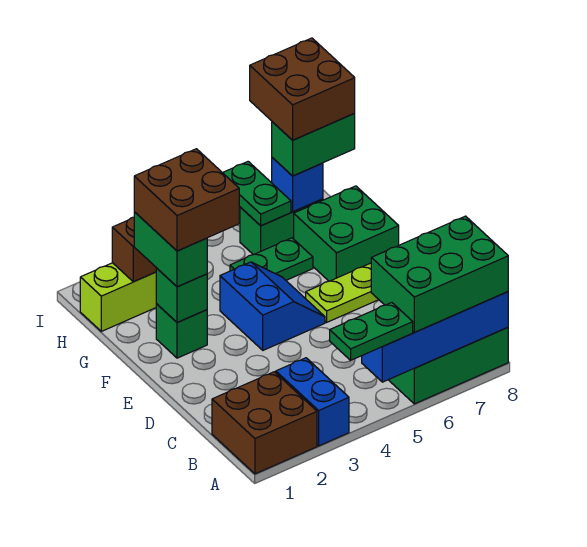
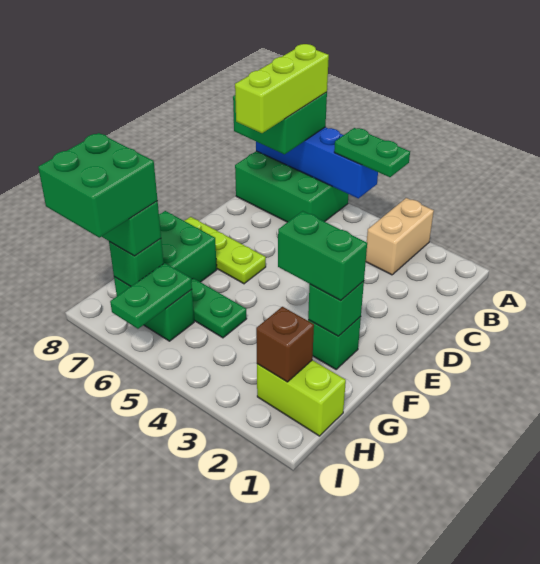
brown 2x2 brick [212,372,317,474] -> none
blue 1x2 brick [276,358,349,446] -> tan 1x2 brick [366,198,434,275]
green 2x3 brick [371,216,508,332] -> green 2x2 brick [233,92,327,154]
none -> lime 1x3 brick [235,44,329,133]
blue 2x2 slope [220,262,325,350] -> none
green 1x2 brick [134,212,207,287] -> green 1x2 brick turned to [278,211,367,301]
brown 2x2 brick [134,149,239,251] -> none
blue 1x1 brick [272,157,323,211] -> green 1x1 brick [109,239,164,287]
brown 2x2 brick [250,38,355,140] -> green 2x2 brick [38,133,158,238]

